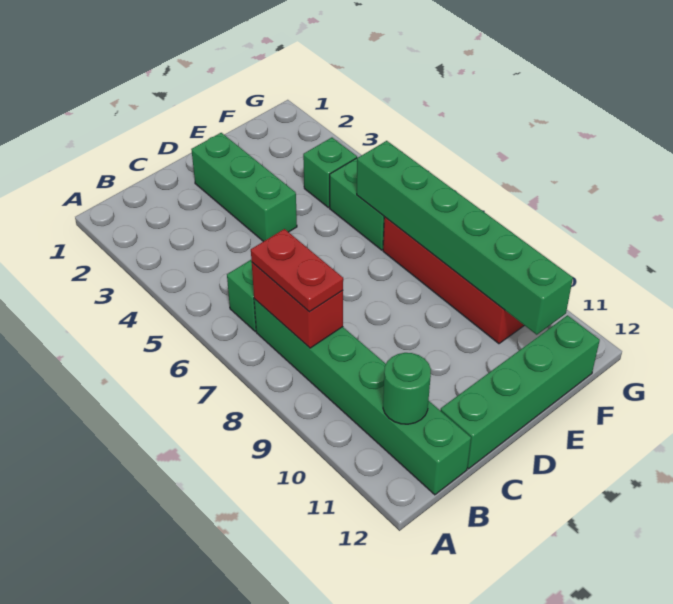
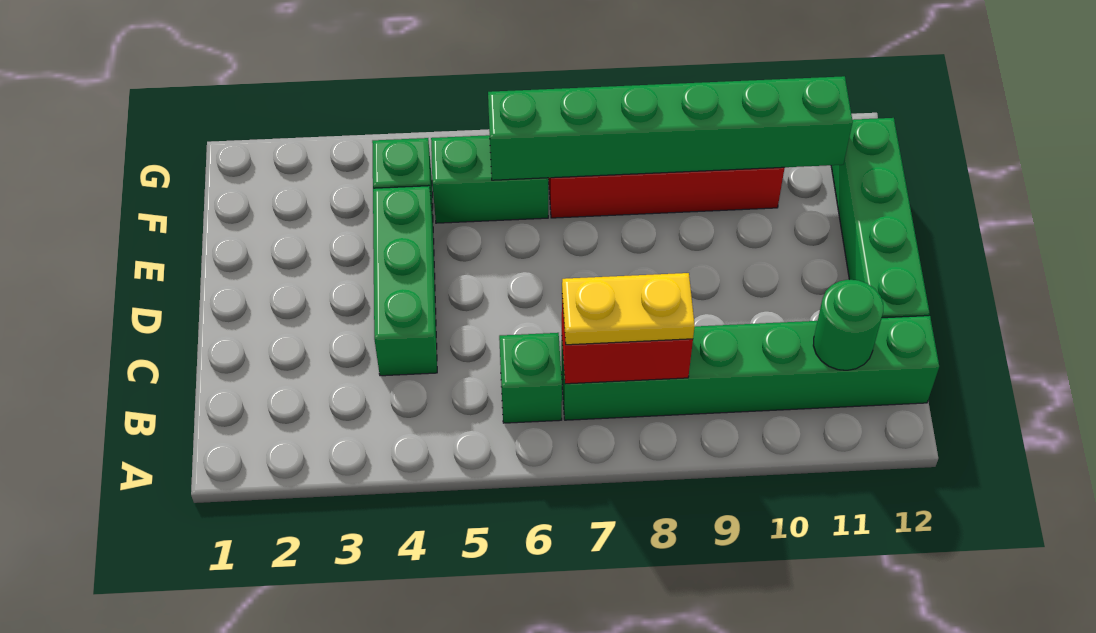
red 1x2 plate [251,229,343,312] -> yellow 1x2 plate [562,273,695,345]
green 1x3 brick [191,133,297,242] -> green 1x3 brick turned to [373,186,437,376]

